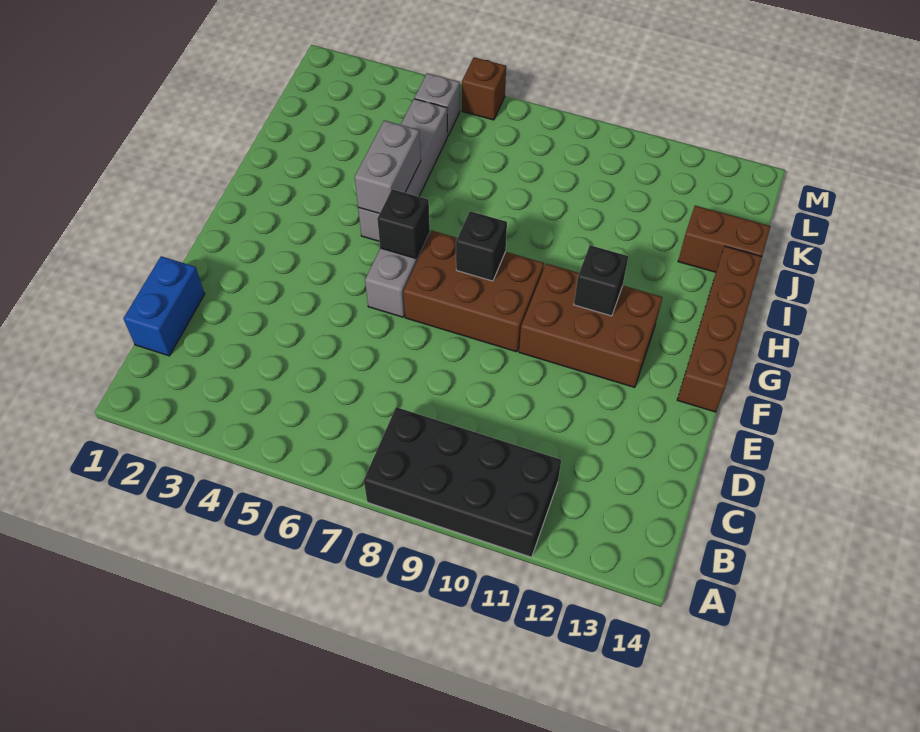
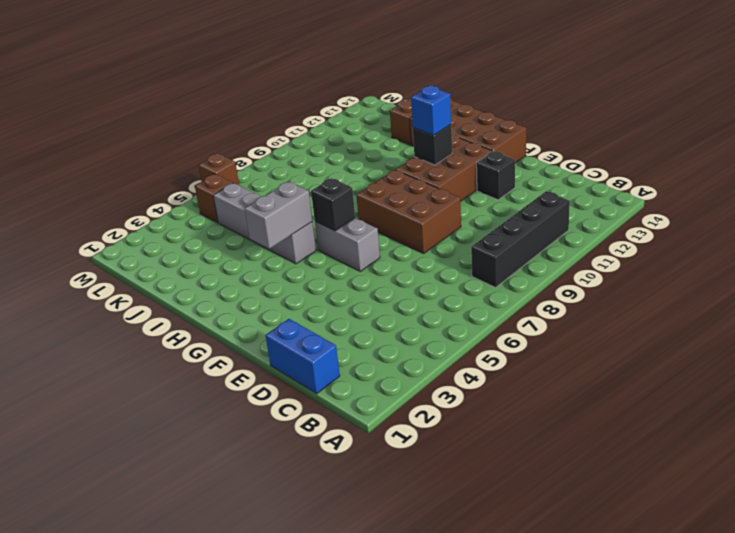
black 2x4 brick [364,407,561,557] -> black 1x4 brick [471,191,570,288]
brown 2x3 brick [403,230,544,352] -> brown 2x3 brick turned to [356,170,461,254]
brown 1x4 brick [677,246,762,412] -> brown 2x4 brick [409,99,526,163]
black 1x1 brick [456,211,507,281] -> black 1x1 brick moved to [476,151,515,200]
none -> blue 1x1 brick [411,86,451,135]
grey 1x2 brick [355,120,421,214] -> grey 1x2 brick turned to [245,182,313,249]
grey 1x1 brick [415,73,460,136] -> brown 1x1 brick [195,174,233,223]

